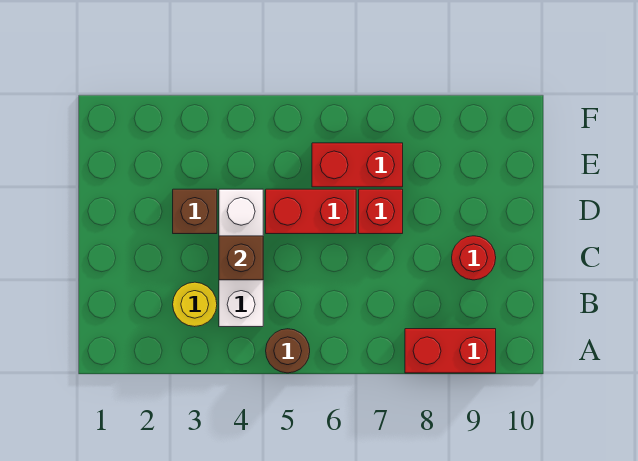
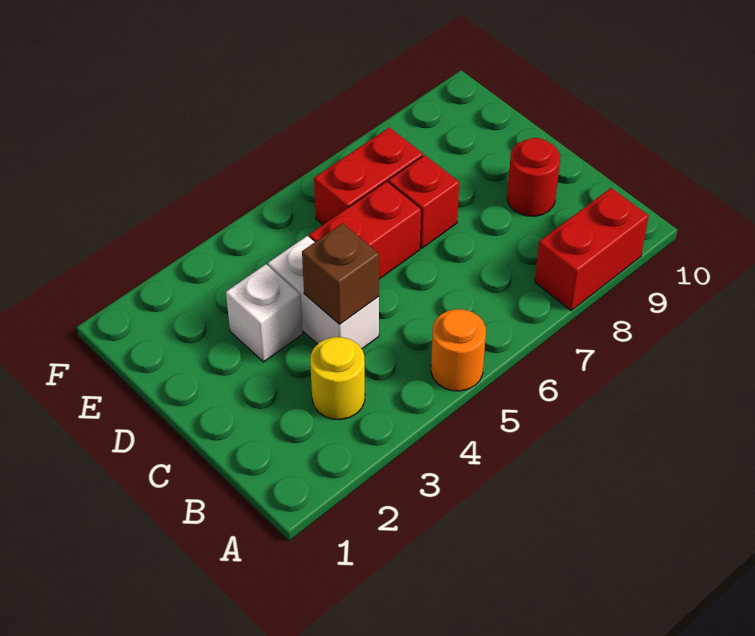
brown 1x1 round brick [266,329,310,373] -> orange 1x1 round brick [431,309,486,391]
white 1x3 brick [219,189,263,327] -> white 1x2 brick [268,236,379,349]
brown 1x1 brick [173,189,217,234] -> white 1x1 brick [226,264,303,362]

